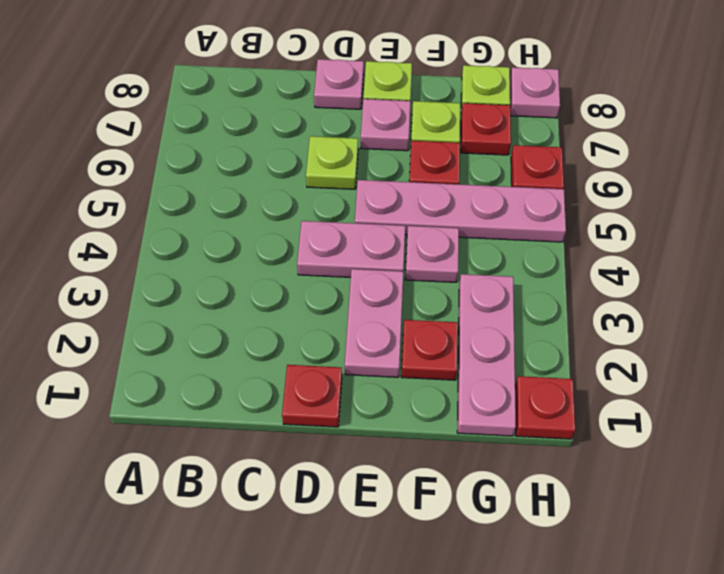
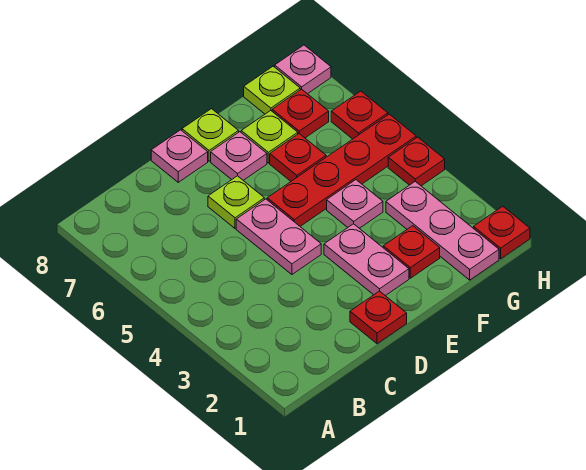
pink 1x2 plate [297,221,405,277] -> pink 1x2 plate turned to [236,199,321,274]
pink 1x4 plate [355,180,566,242] -> red 1x4 plate [267,114,416,226]
none -> red 1x1 plate [388,137,445,186]

